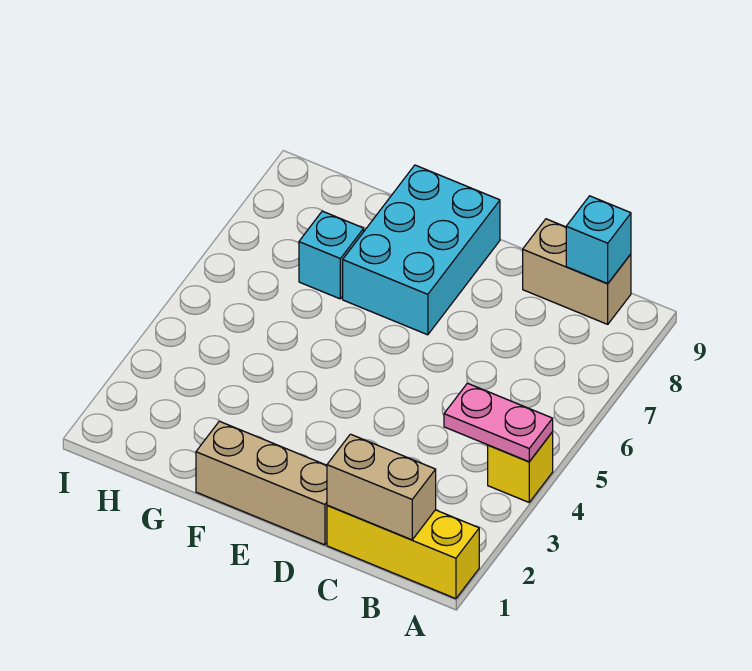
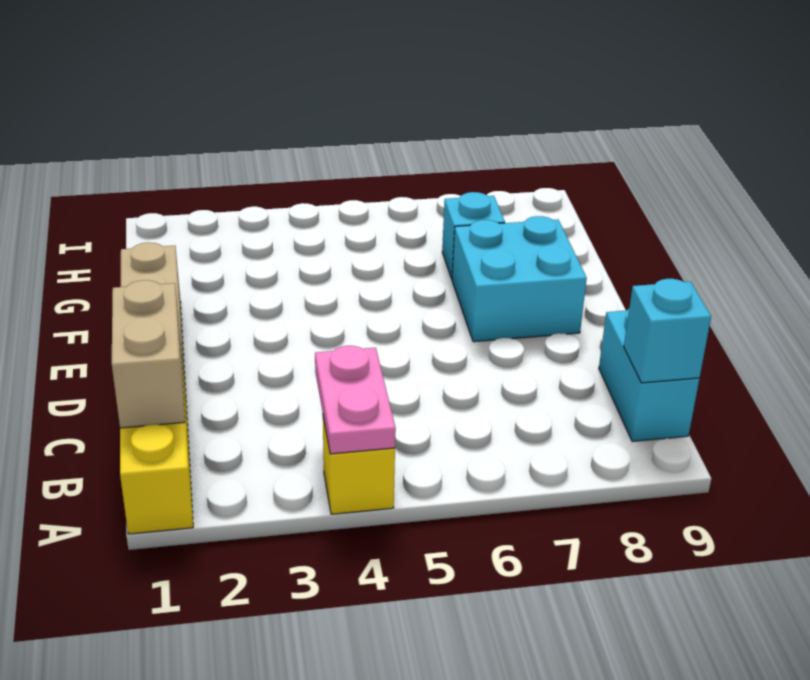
tan 1x2 brick [523,219,631,324] -> cyan 1x2 brick [599,309,699,442]
cyan 2x3 brick [343,165,500,335] -> cyan 2x2 brick [452,216,587,342]

